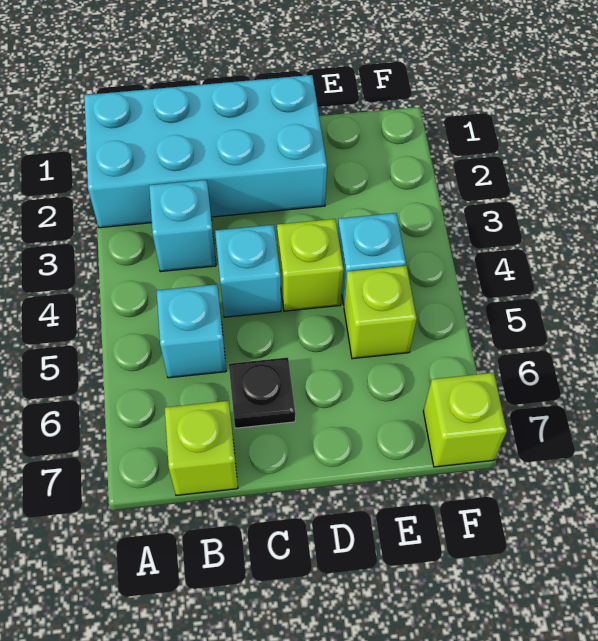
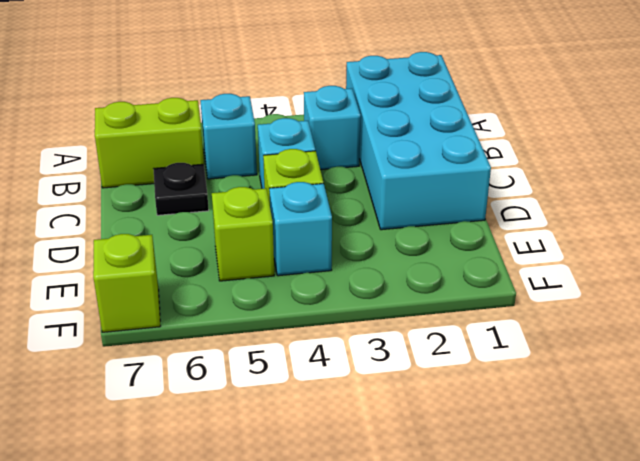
lime 1x1 brick [165,401,238,495] -> lime 1x2 brick [95,98,204,188]

